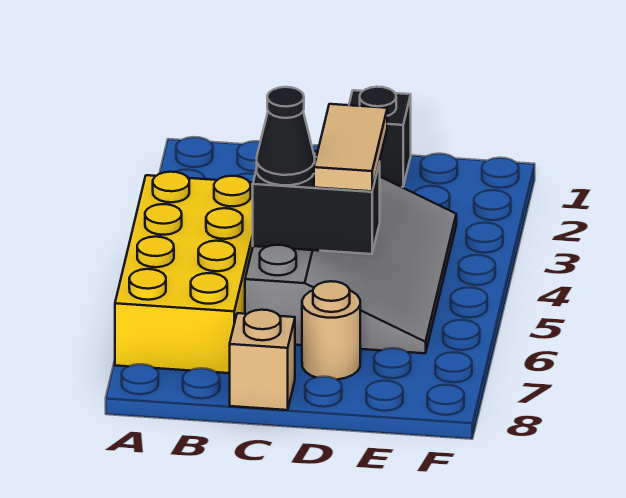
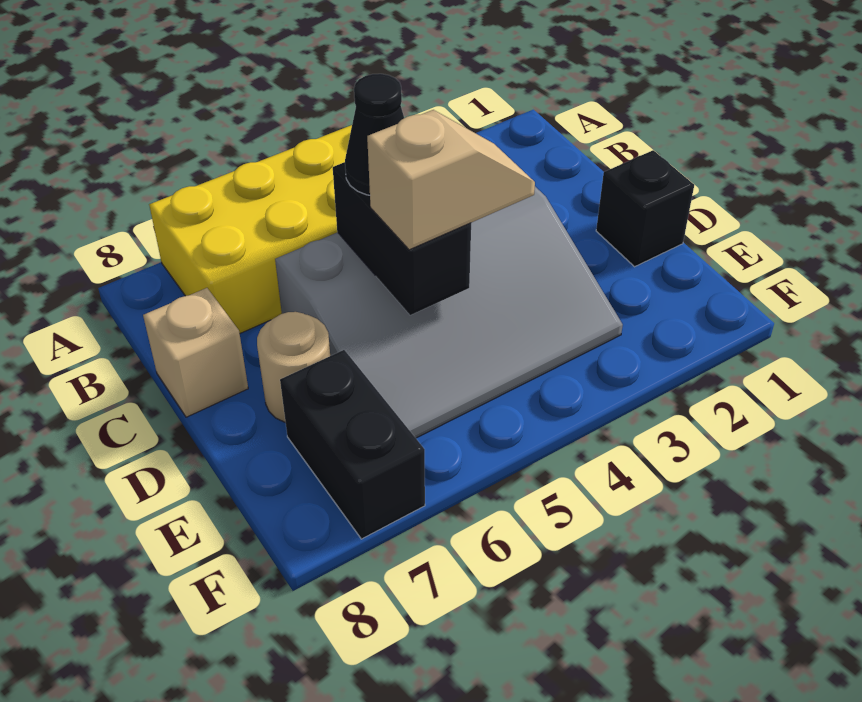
tan 1x2 tile [314,104,387,191] -> tan 1x2 slope [367,110,535,250]
none -> black 1x2 brick [280,350,425,539]

